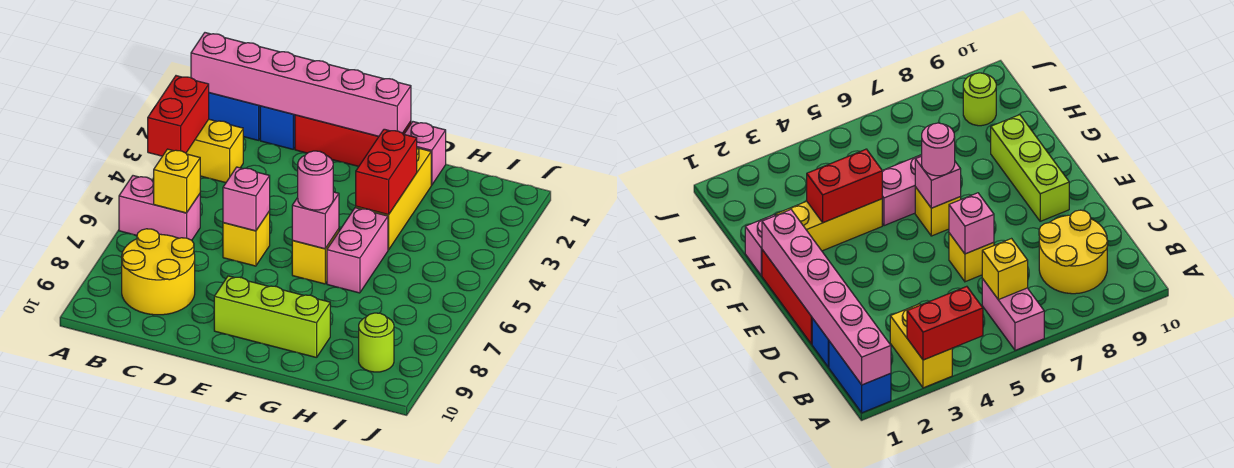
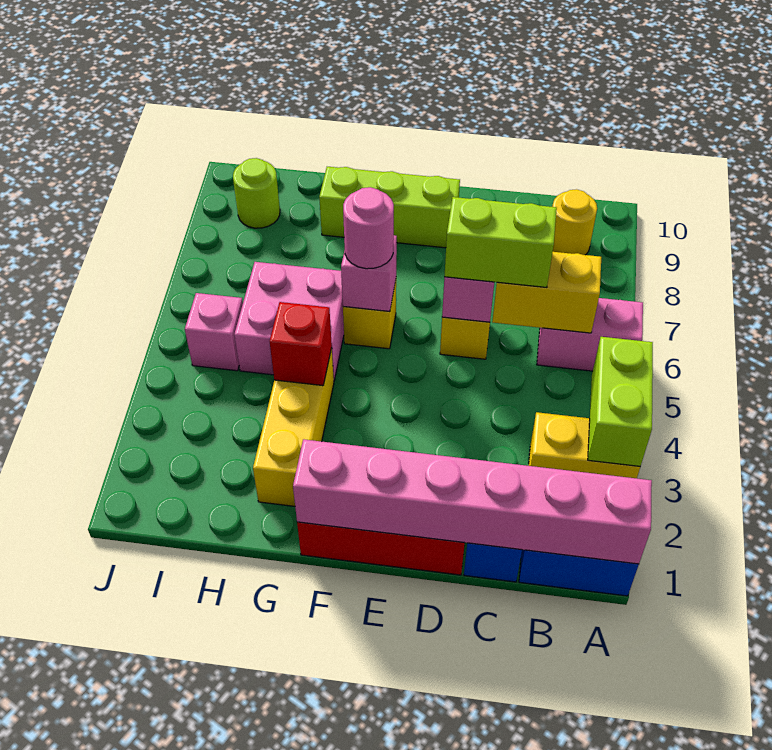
red 1x2 brick [148,76,209,156] -> lime 1x2 brick [588,337,653,466]
yellow 1x1 brick [154,149,200,213] -> yellow 1x2 brick [492,252,601,333]
yellow 2x2 round brick [122,229,195,315] -> yellow 1x1 round brick [552,189,597,255]
none -> lime 1x2 brick [444,197,557,287]
pink 1x1 brick [404,122,446,185] -> pink 1x1 brick moved to [185,293,243,371]
red 1x2 brick [356,129,417,215] -> red 1x1 brick [270,302,332,386]
pink 1x2 brick [327,208,388,293] -> pink 2x2 brick [234,262,344,380]

